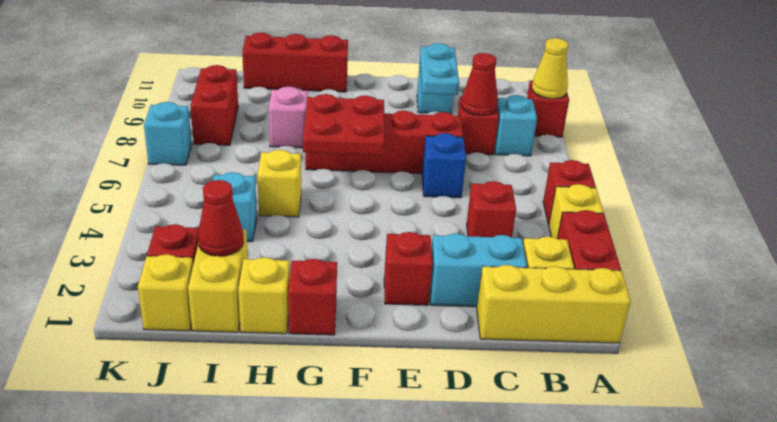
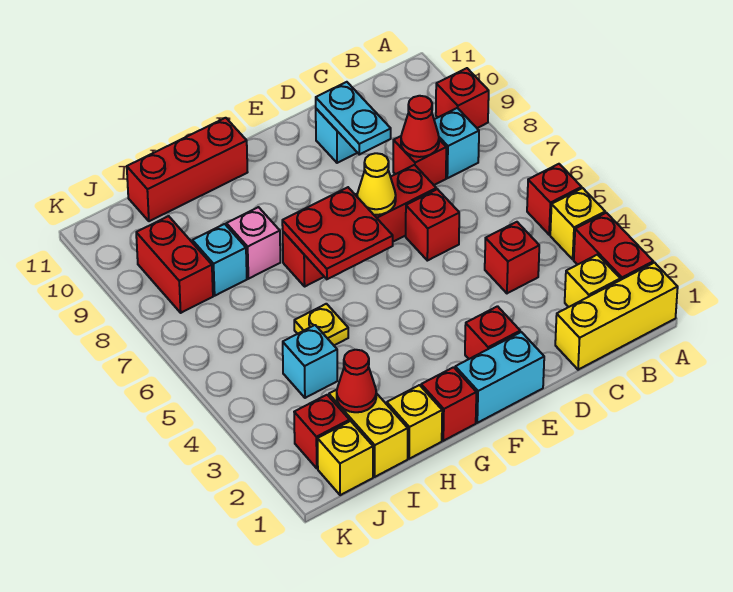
yellow 1x1 cone [532,38,568,99] -> yellow 1x1 cone moved to [357,153,396,215]
cyan 1x2 brick [430,233,527,307] -> cyan 1x2 brick moved to [455,332,544,423]
blue 1x1 brick [422,133,466,198] -> red 1x1 brick [406,189,459,261]
yellow 1x1 brick [257,150,301,217] -> yellow 1x1 plate [294,304,348,345]
cyan 1x1 brick [144,102,192,165] -> cyan 1x1 brick moved to [192,224,247,296]

